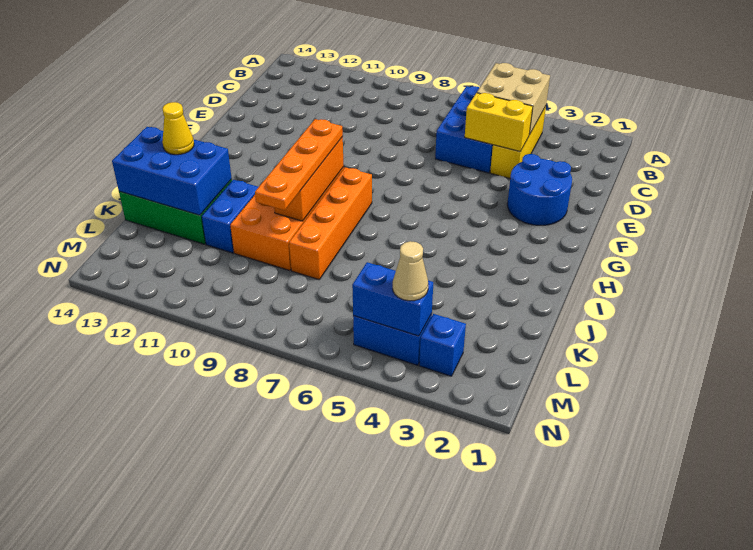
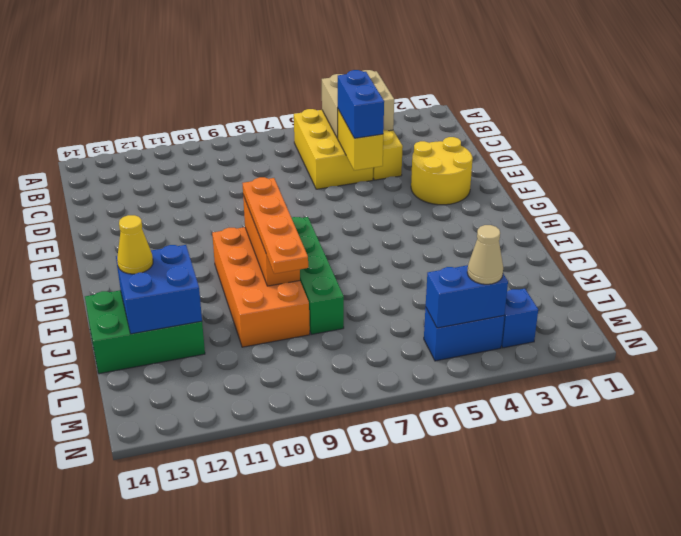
blue 2x3 brick [435,86,493,173] -> yellow 2x3 brick [294,109,373,189]
yellow 1x2 brick [465,93,533,151] -> yellow 1x2 brick turned to [338,110,383,170]
blue 2x2 round brick [507,154,572,225] -> yellow 2x2 round brick [411,137,473,205]
orange 1x4 brick [289,167,372,279] -> green 1x4 brick [292,217,344,334]
blue 1x2 brick [202,180,258,253] -> blue 1x2 brick moved to [338,70,384,138]
blue 2x3 brick [112,127,232,215] -> blue 2x2 brick [116,245,202,334]

